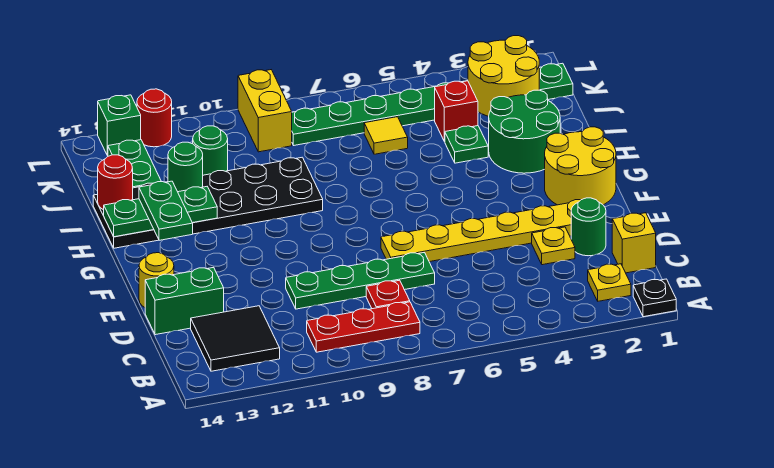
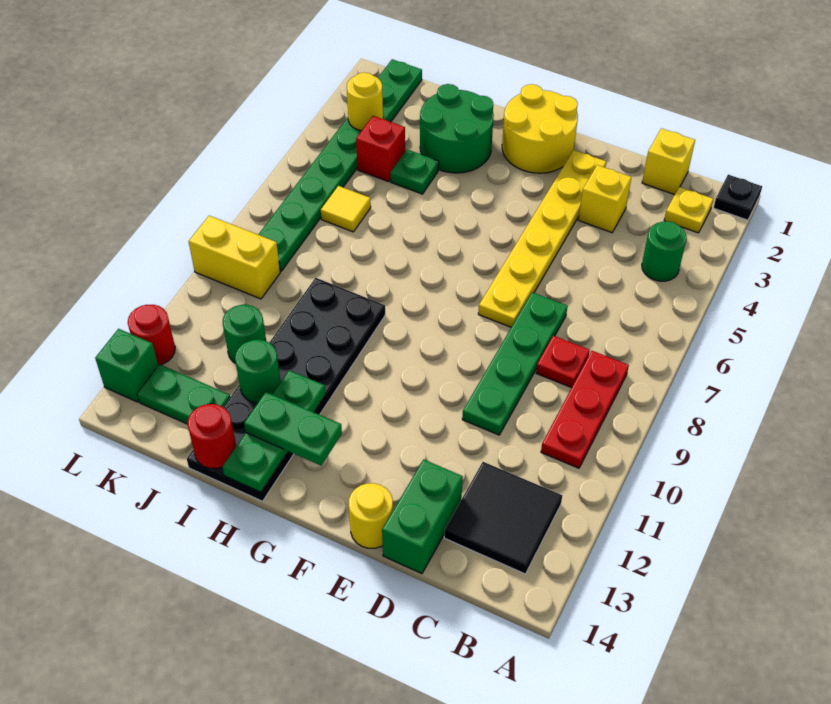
green 1x1 round brick [571,198,606,256] -> green 1x1 round brick moved to [642,221,687,281]
yellow 1x1 plate [532,227,575,265] -> yellow 1x1 brick [578,165,631,233]
yellow 2x2 round brick [468,36,539,116] -> yellow 1x1 round brick [347,73,383,131]

